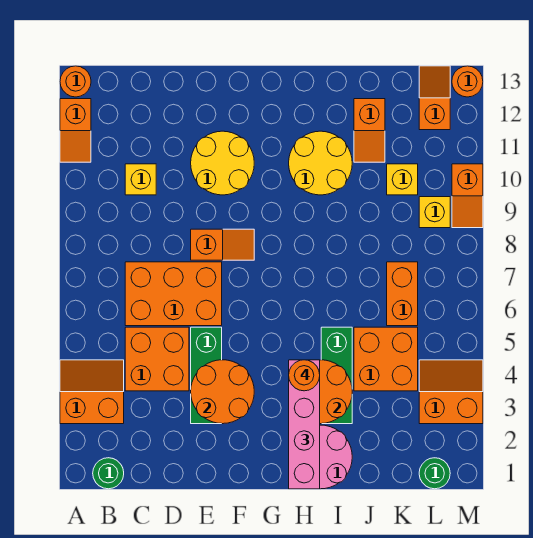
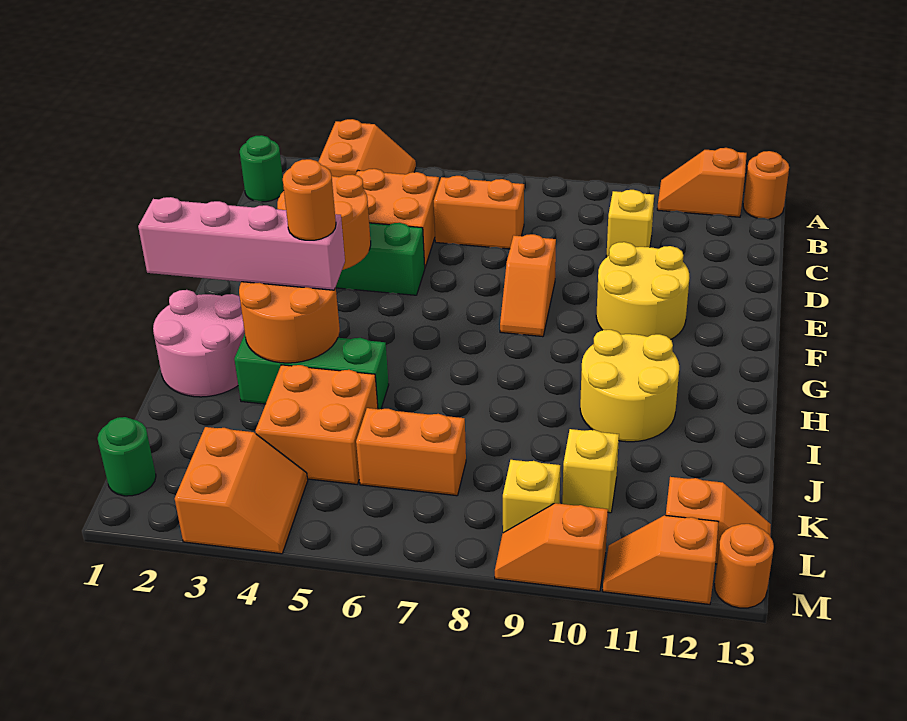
orange 2x3 brick [125,262,222,326] -> orange 1x2 brick [434,176,524,249]
orange 1x2 slope [354,99,385,162] -> orange 1x2 slope moved to [603,515,718,604]

